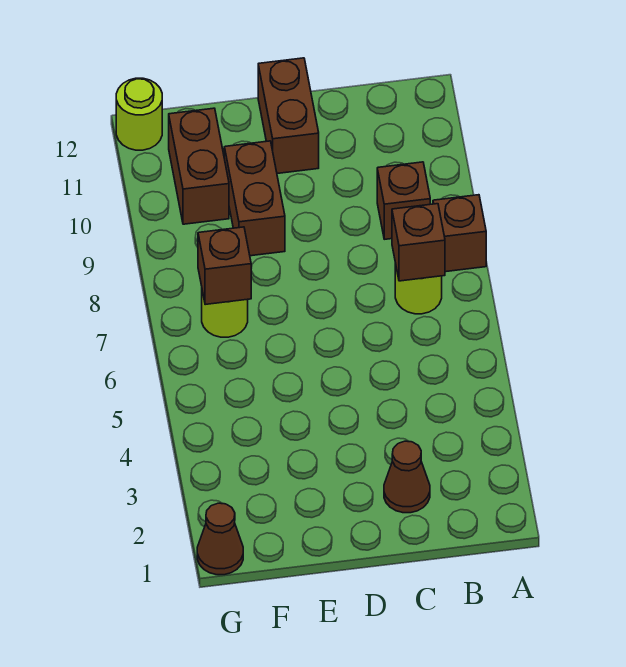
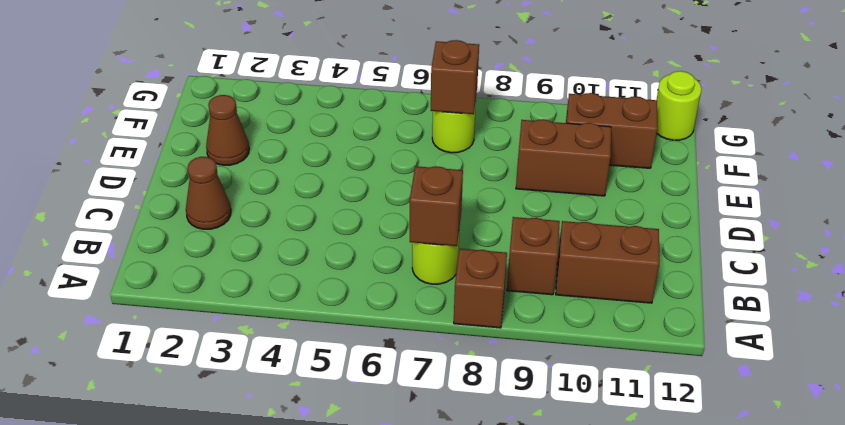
brown 1x2 brick [258,58,319,173] -> brown 1x2 brick moved to [556,221,659,303]
brown 1x1 cone [197,503,243,575] -> brown 1x1 cone moved to [206,95,249,165]

